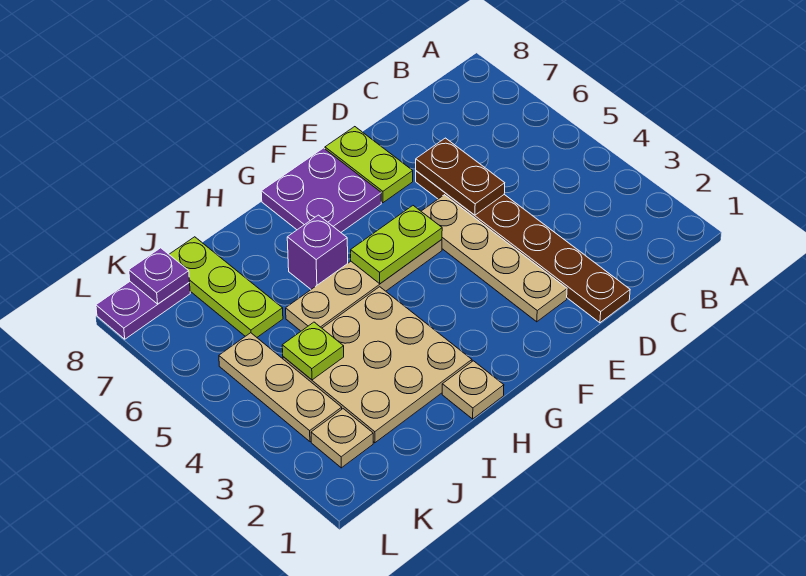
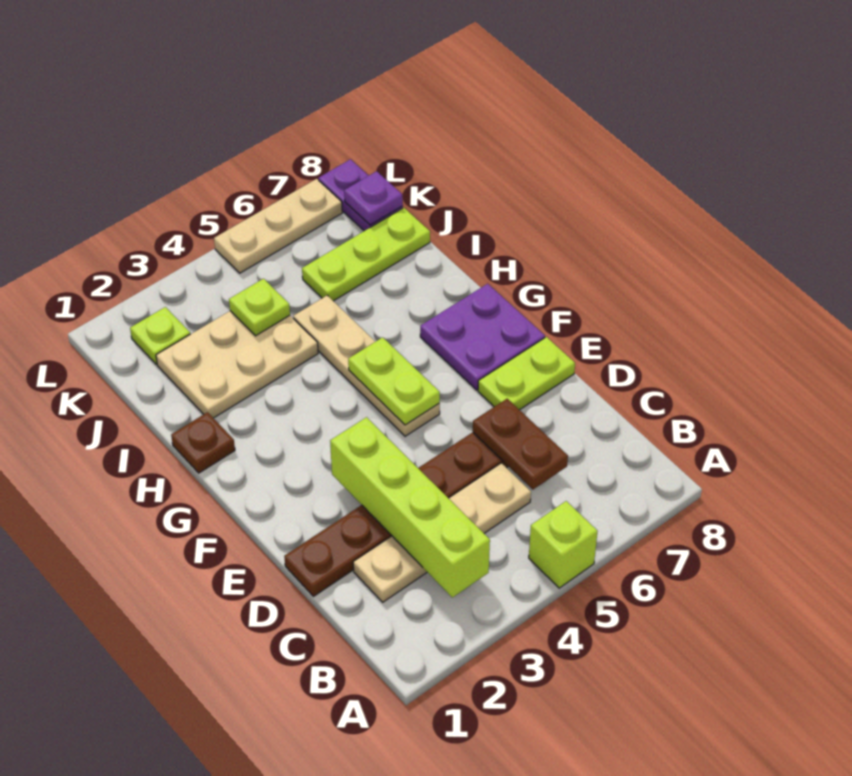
none -> lime 1x1 brick [529,501,598,588]
none -> lime 1x4 brick [330,417,490,597]
brown 1x2 plate [416,138,505,215] -> brown 1x2 plate turned to [473,399,568,489]
tan 1x4 plate [421,195,567,322] -> tan 1x4 plate moved to [353,463,531,602]
tan 1x1 plate [442,361,504,419] -> brown 1x1 plate [171,412,235,473]
tan 3x3 plate [283,287,472,443] -> tan 2x3 plate [156,311,318,418]
purple 1x1 brick [287,215,348,289] -> none
tan 1x1 plate [311,409,373,468] -> lime 1x1 plate [130,307,190,364]
tan 1x3 plate [219,333,342,442] -> tan 1x3 plate moved to [214,179,342,273]

